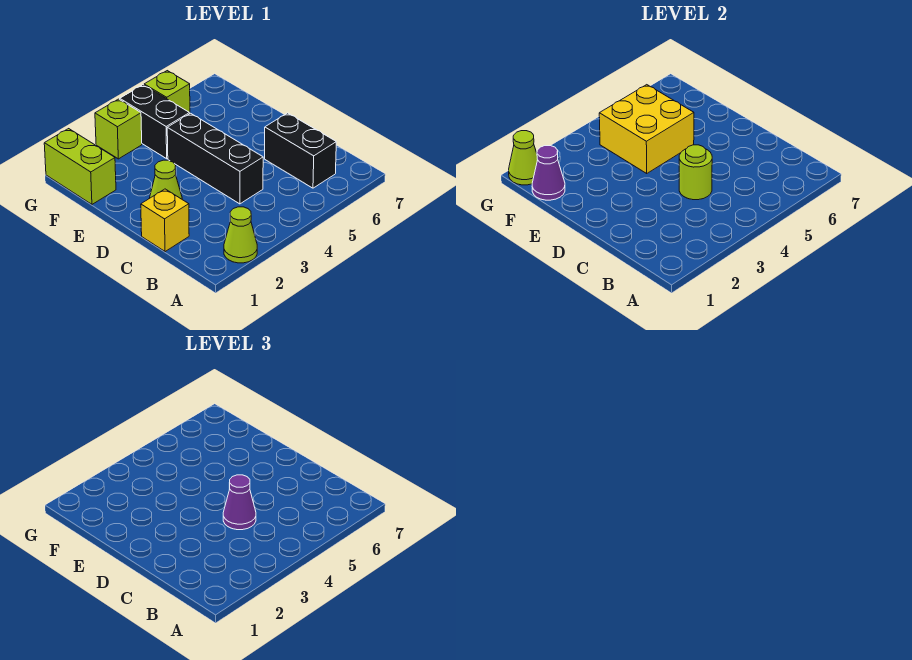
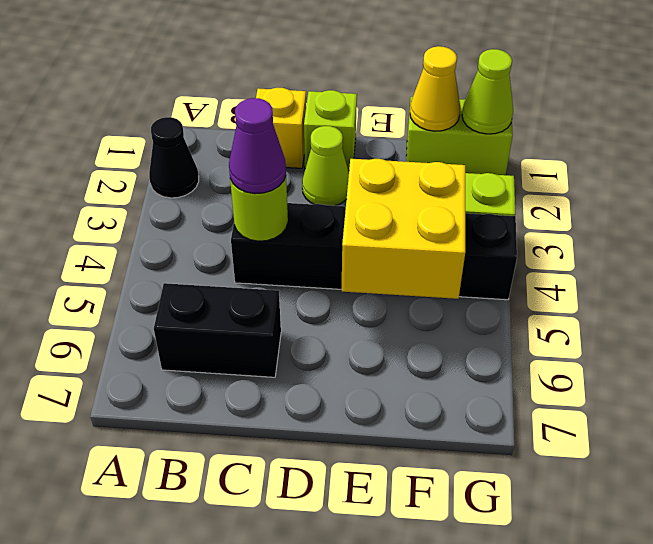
lime 1x1 cone [224,207,257,263] -> black 1x1 cone [149,117,199,198]
purple 1x1 cone [532,146,565,200] -> yellow 1x1 cone [410,46,460,131]
lime 1x1 brick [144,71,190,113] -> lime 1x1 brick moved to [304,90,357,171]

